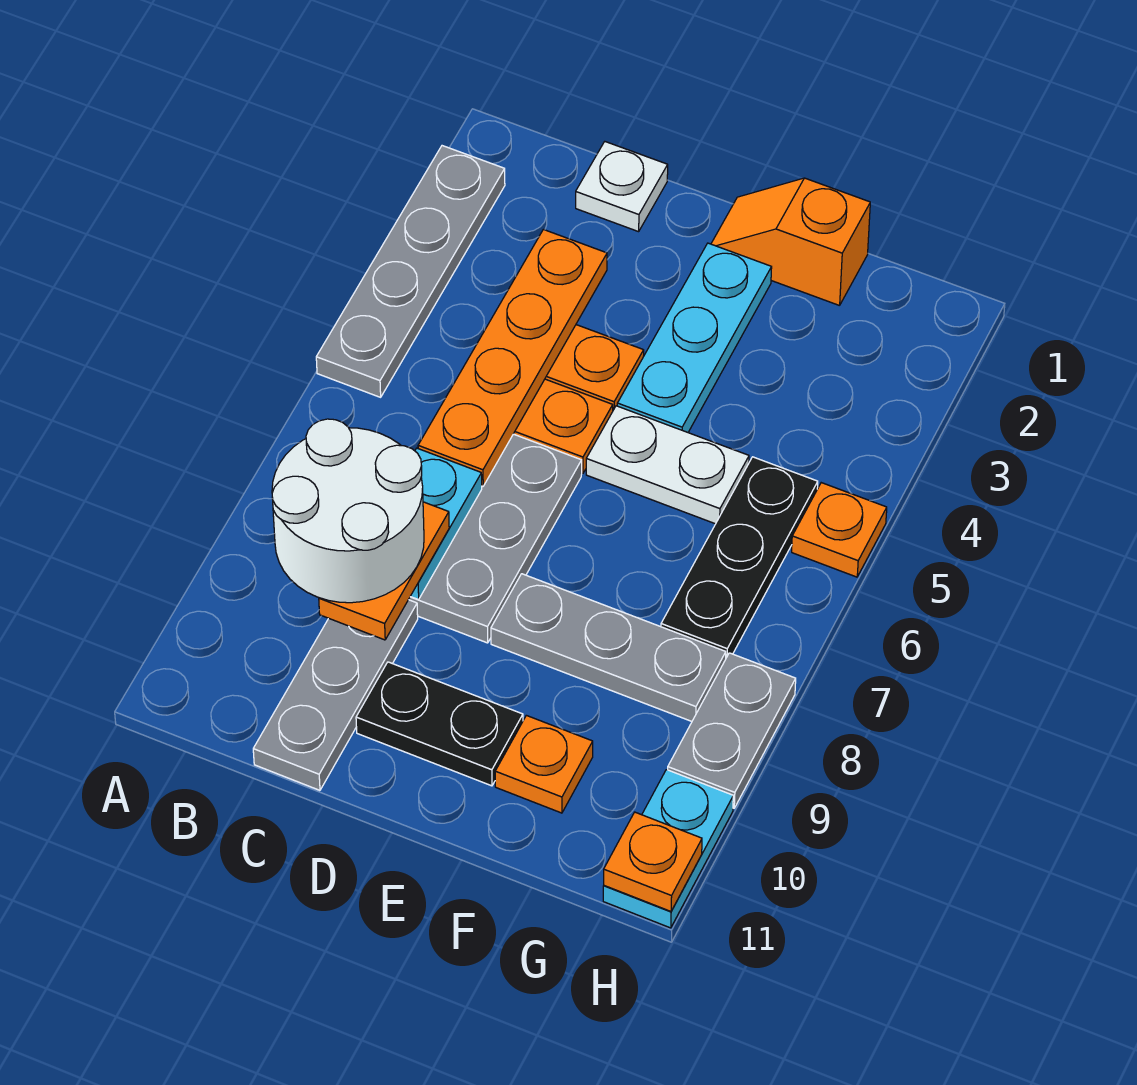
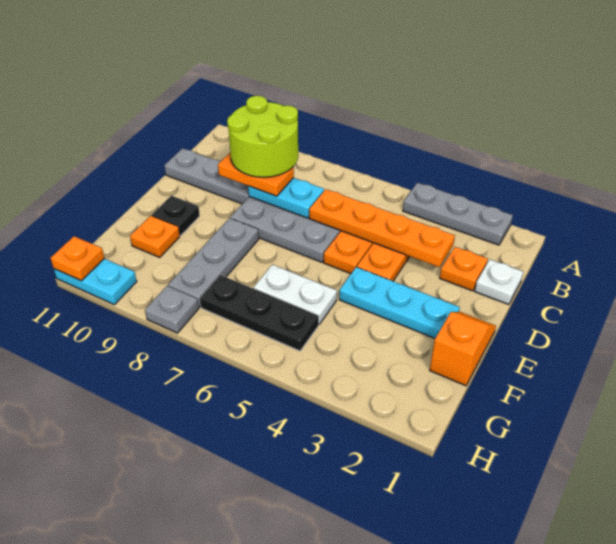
grey 1x4 plate [316,146,505,397] -> grey 1x3 plate [403,183,513,245]
white 2x2 round brick [272,419,424,603] -> lime 2x2 round brick [227,96,298,177]
black 1x2 plate [356,662,523,786] -> black 1x1 plate [152,196,200,236]
white 1x2 plate [586,406,749,524] -> white 1x2 plate turned to [254,265,337,324]
orange 1x1 plate [792,483,887,577] -> orange 1x1 plate moved to [440,247,488,291]
grey 1x2 plate [668,653,796,808] -> grey 1x1 plate [145,286,199,333]

